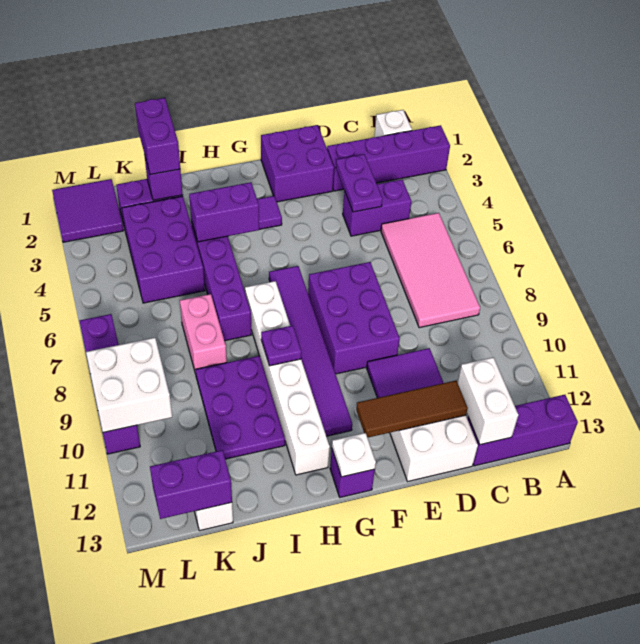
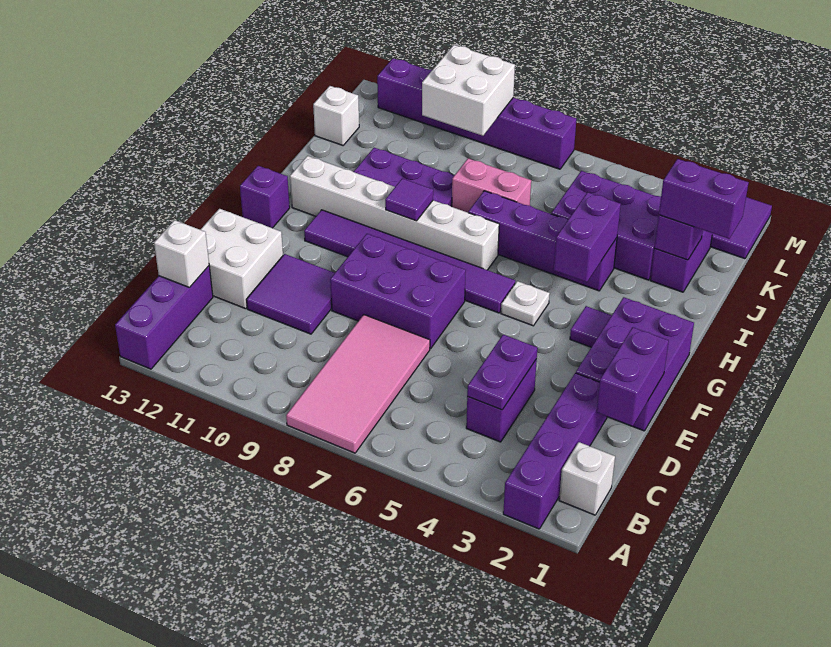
pink 2x4 tile [381,213,480,328] -> pink 2x4 tile turned to [286,315,430,453]
white 1x2 brick [458,357,518,445] -> white 1x1 brick [154,220,209,288]
purple 1x2 plate [336,154,383,212] -> purple 1x2 plate turned to [467,335,537,410]
brown 1x3 tile [356,380,468,438] -> none
purple 2x2 brick [261,125,334,202] -> purple 2x3 brick [576,297,694,431]
white 1x1 plate [332,433,376,477] -> white 1x1 plate moved to [501,281,550,326]
purple 1x1 plate [261,325,301,366] -> purple 1x1 tile [385,178,433,221]
purple 1x2 brick [150,450,232,519] -> purple 1x2 brick moved to [597,327,669,426]
purple 1x4 brick [80,314,140,454] -> purple 1x6 brick [377,58,577,169]

